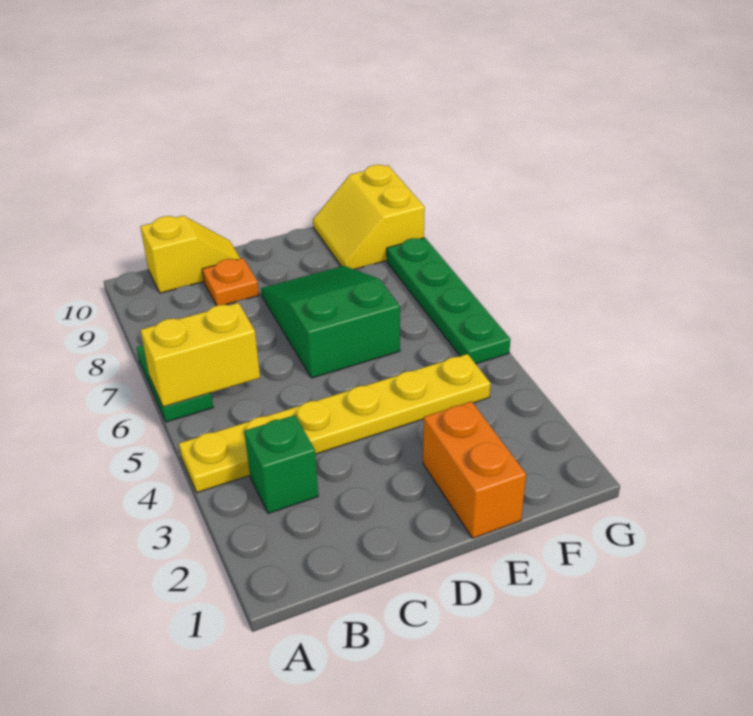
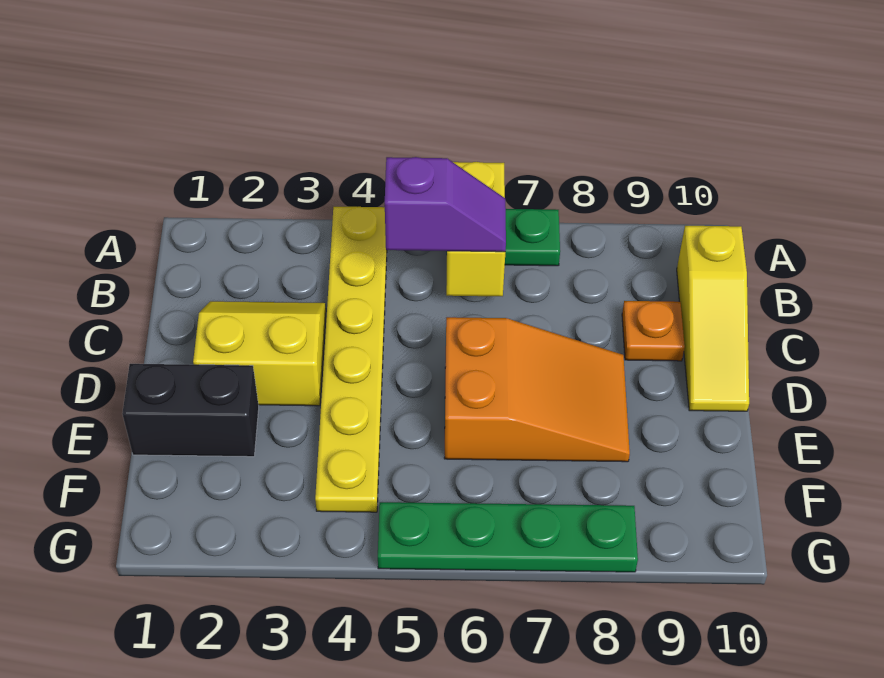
green 1x1 brick [244,415,318,513] -> none
none -> purple 1x2 slope [385,157,506,252]
yellow 1x2 slope [140,216,241,293] -> yellow 1x3 slope [677,226,749,411]
green 2x3 slope [261,266,400,378] -> orange 2x3 slope [444,317,630,462]
orange 1x2 brick [423,401,526,538] -> black 1x2 brick [122,364,259,457]
yellow 2x2 slope [313,165,425,269] -> yellow 2x2 slope moved to [193,301,326,406]

